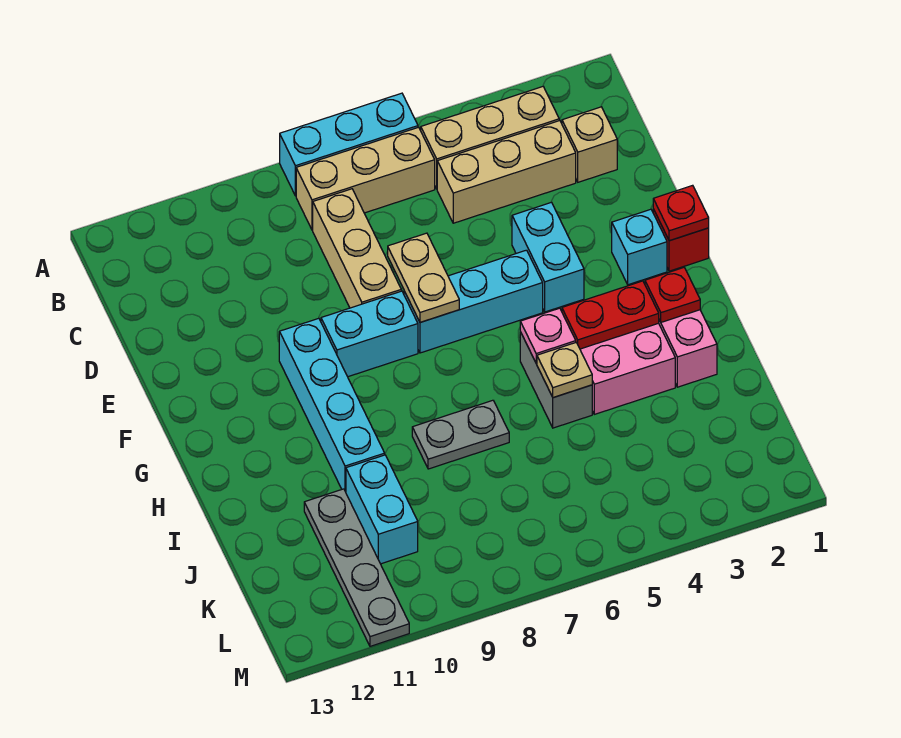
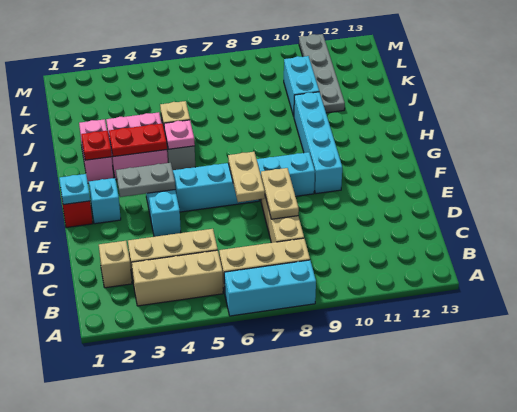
none -> tan 1x2 plate [261,168,299,219]
red 1x1 plate [653,185,709,241] -> cyan 1x1 plate [59,174,90,205]
grey 1x2 plate [412,400,509,469] -> grey 1x2 plate moved to [116,163,175,197]

